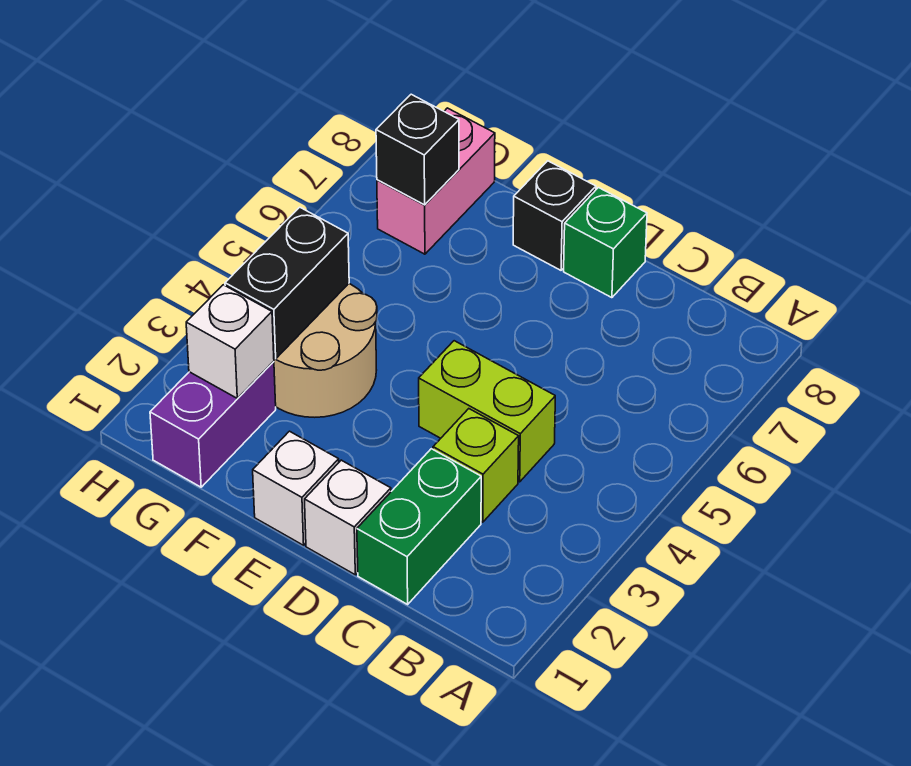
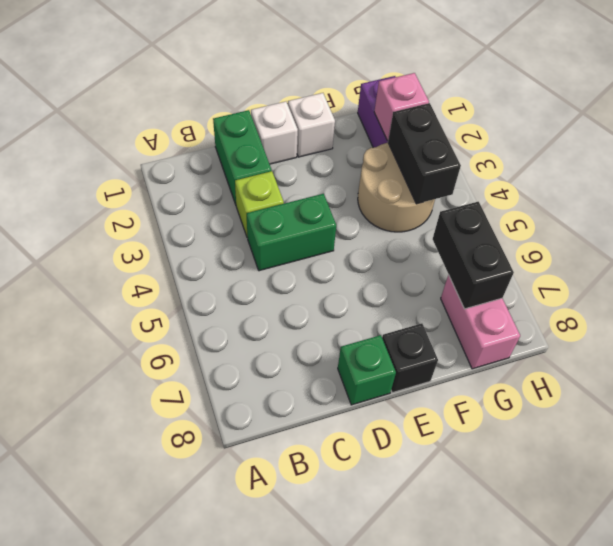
lime 1x2 brick [419,341,555,482] -> green 1x2 brick [247,194,336,271]
white 1x1 brick [186,285,274,399] -> pink 1x1 brick [374,73,429,141]
black 1x1 brick [376,94,459,205] -> black 1x2 brick [433,202,514,309]

